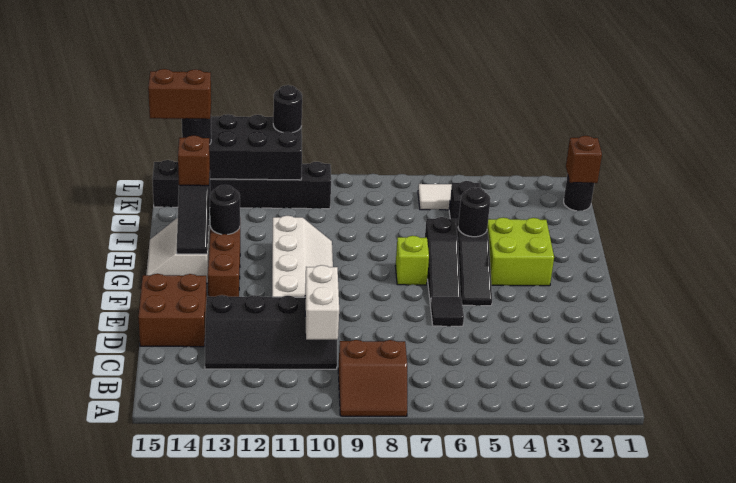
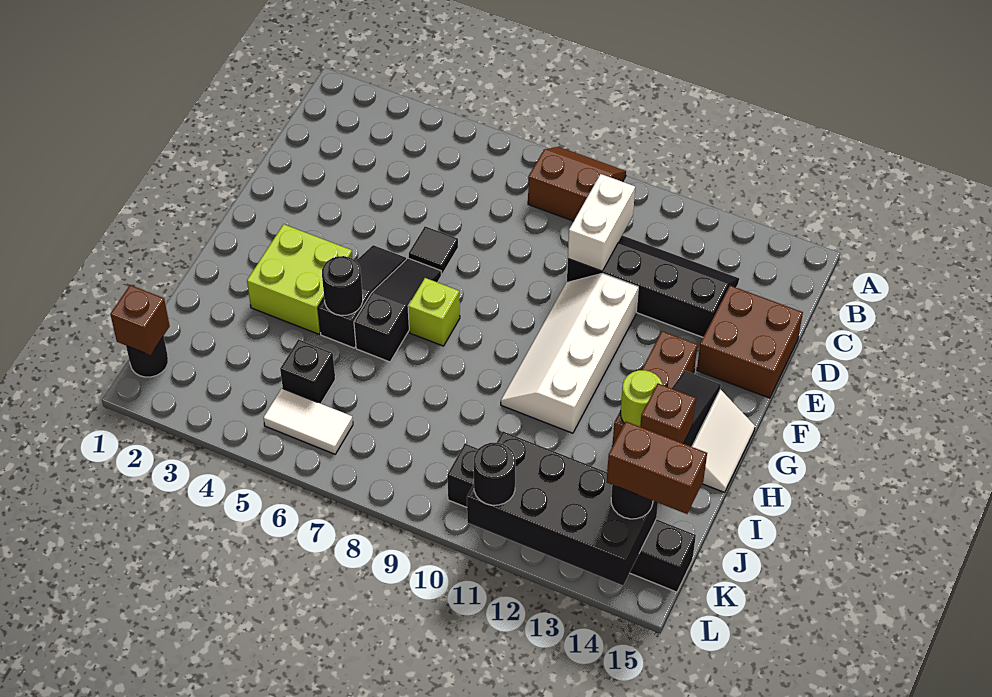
black 1x1 round brick [210,185,240,234] -> lime 1x1 round brick [621,370,663,427]

